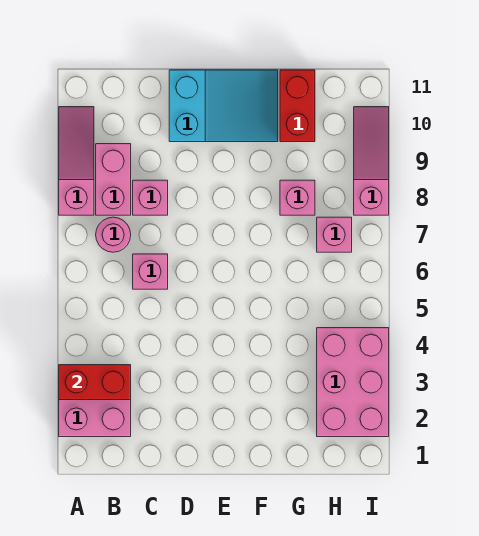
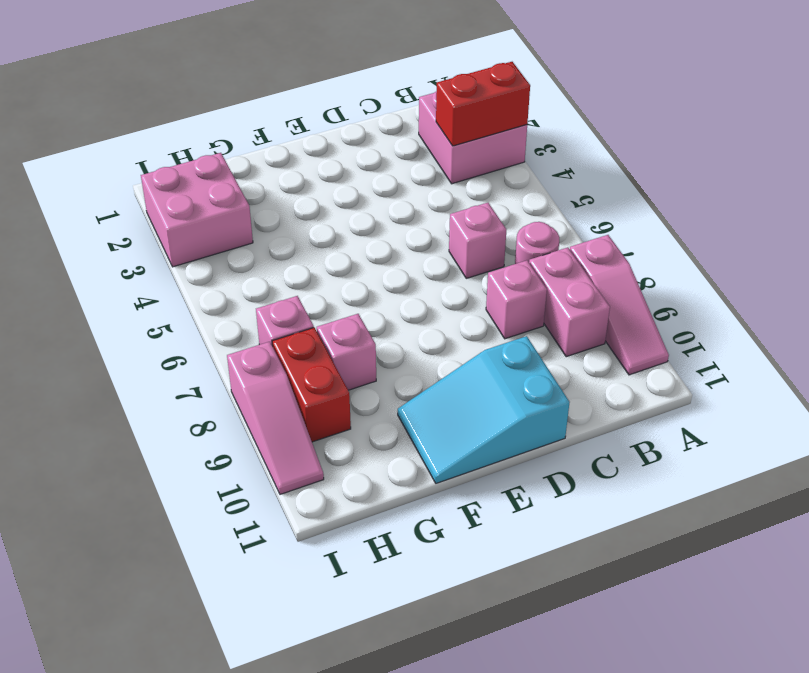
red 1x2 brick [280,70,315,142] -> red 1x2 brick moved to [272,328,351,442]
pink 2x3 brick [317,328,389,437] -> pink 2x2 brick [141,153,253,267]

